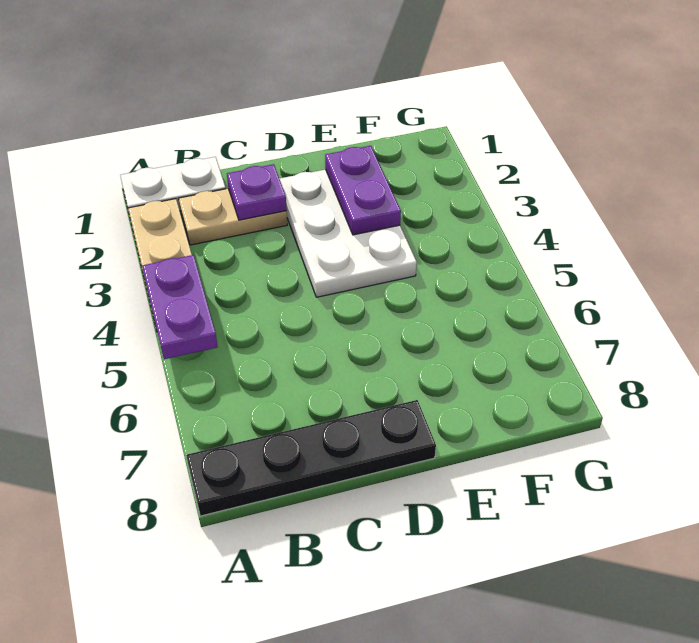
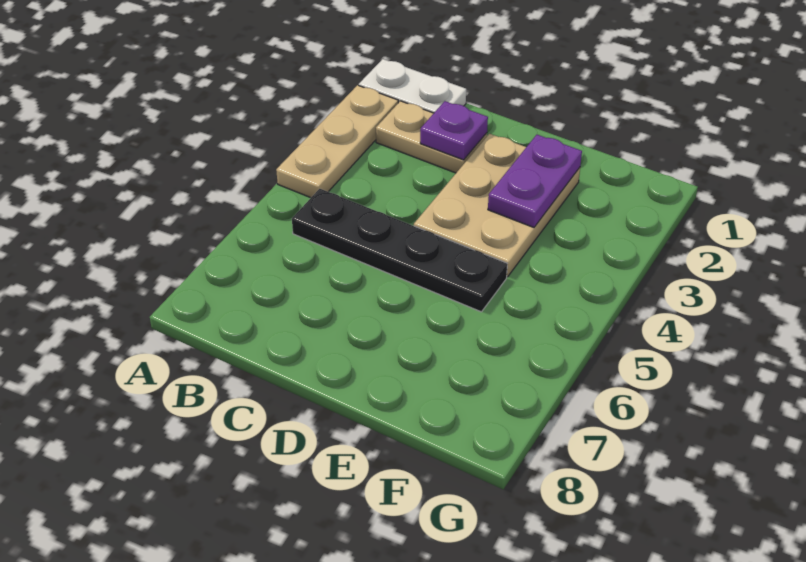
purple 1x2 plate [142,255,218,359] -> none
black 1x4 plate [186,400,436,516] -> black 1x4 plate moved to [292,189,507,312]
white 2x3 plate [279,169,417,297] -> tan 2x3 plate [414,134,580,277]

